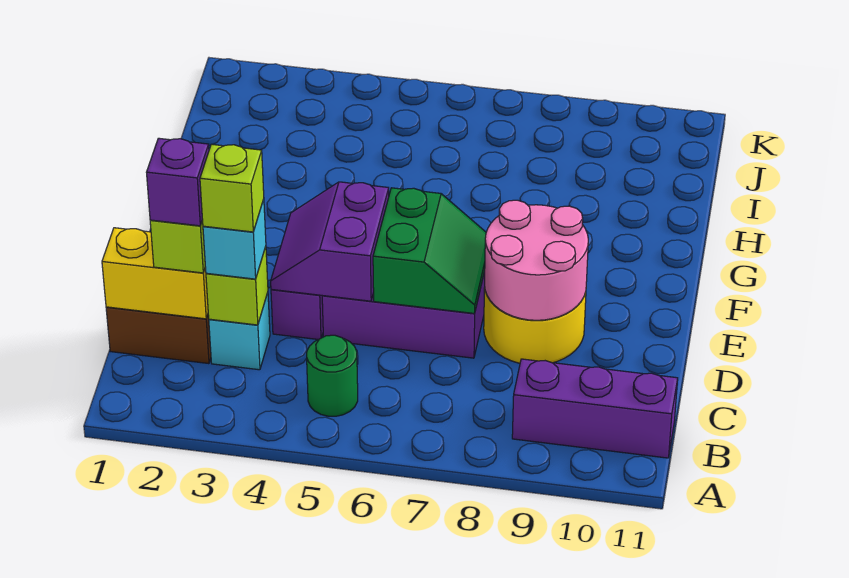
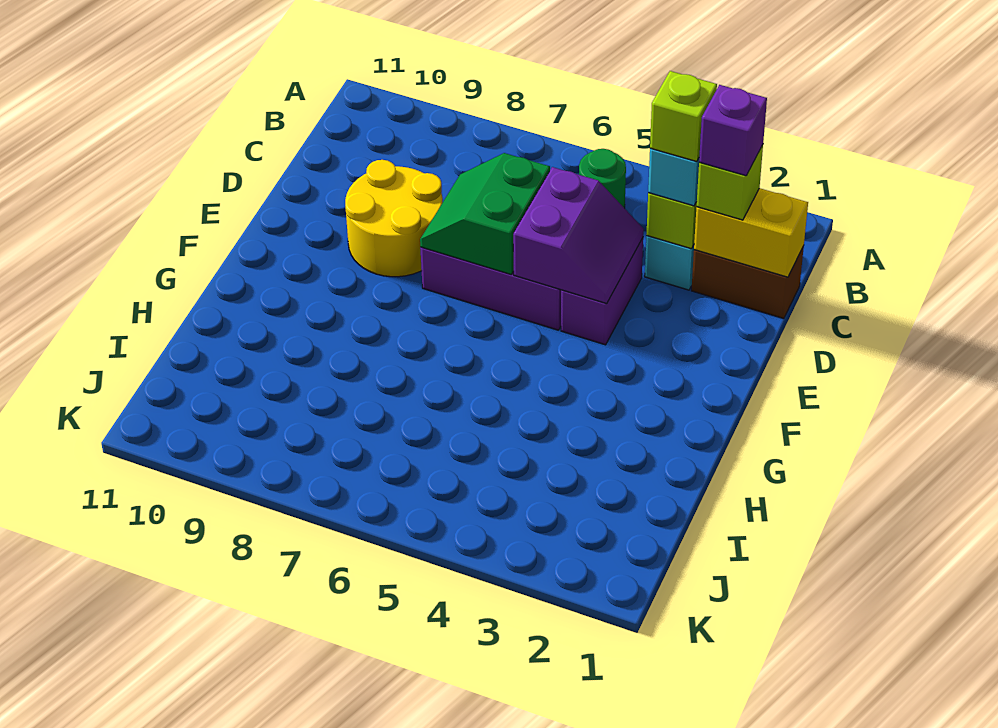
purple 1x3 brick [512,359,678,458] -> none
pink 2x2 round brick [484,200,588,320] -> none

